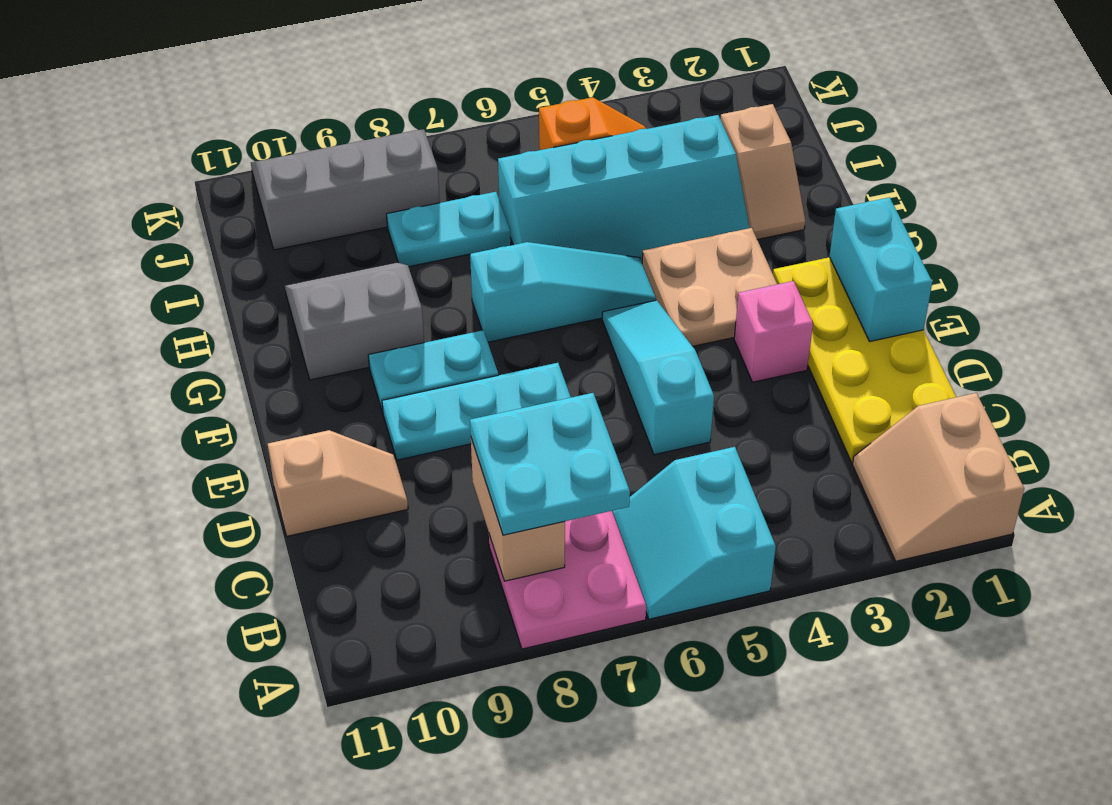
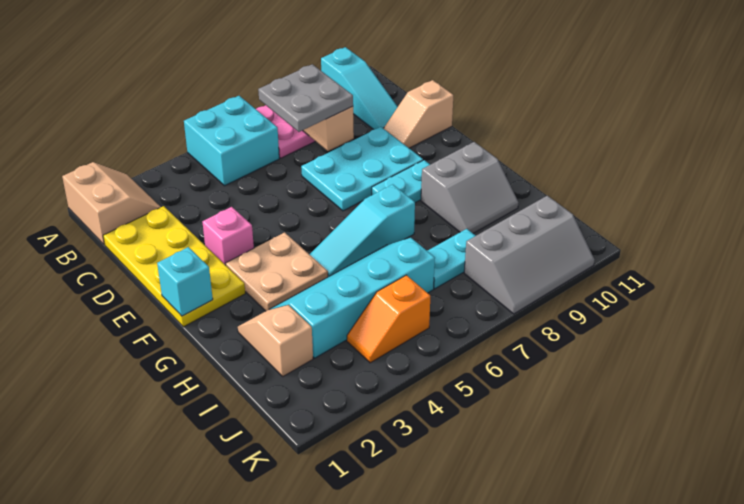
cyan 2x2 slope [613,447,776,619] -> cyan 2x2 brick [184,96,279,186]
cyan 2x2 plate [470,393,630,535] -> grey 2x2 plate [258,64,353,132]
cyan 1x3 slope [602,300,714,455] -> cyan 1x3 slope moved to [321,47,398,130]
cyan 1x2 brick [829,197,932,342] -> cyan 1x1 brick [157,247,213,316]
cyan 1x3 plate [382,363,571,460] -> cyan 2x3 plate [301,127,423,211]

